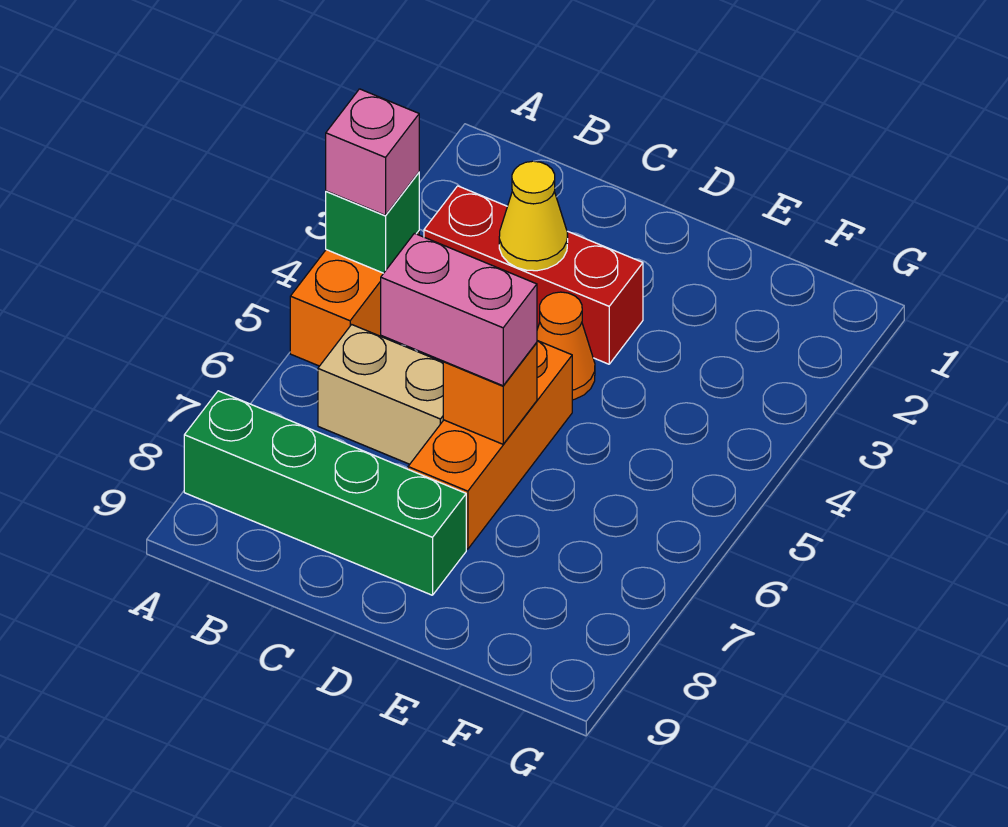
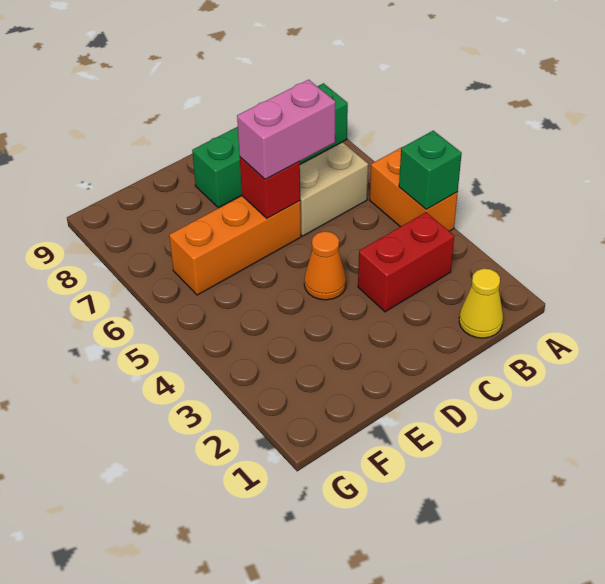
pink 1x1 brick [326,89,419,215] -> none
red 1x3 brick [424,186,643,364] -> red 1x2 brick [358,212,454,312]
yellow 1x1 cone [499,161,568,271] -> yellow 1x1 cone moved to [459,269,503,338]
orange 1x3 brick [408,341,572,549] -> orange 1x3 brick turned to [169,196,301,295]
orange 1x1 brick [443,343,537,444] -> red 1x1 brick [240,157,300,218]

